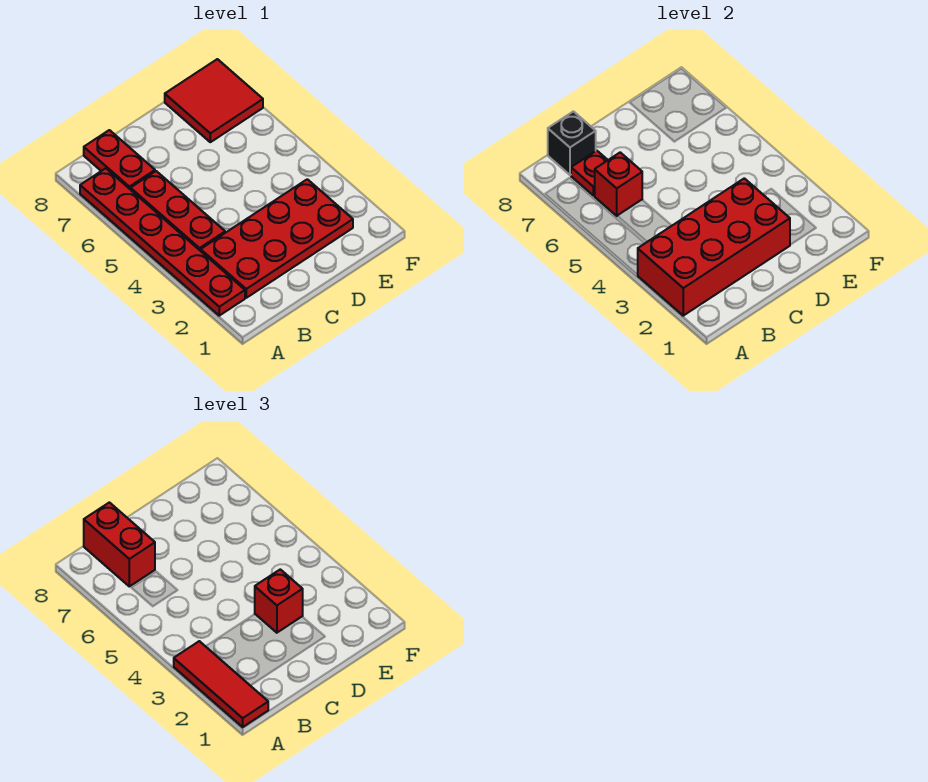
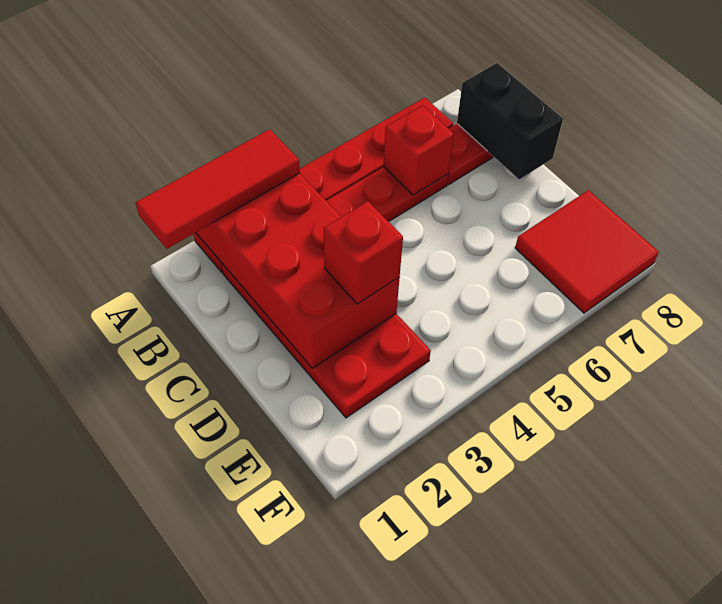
red 1x1 plate [571,151,608,195] -> none
red 1x2 brick [84,502,155,586] -> none
black 1x1 brick [548,111,596,175] -> black 1x2 brick [457,63,563,179]

